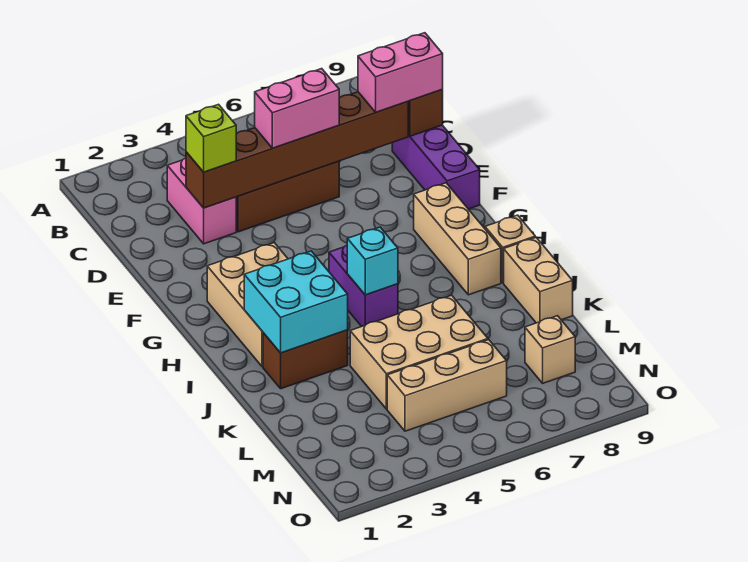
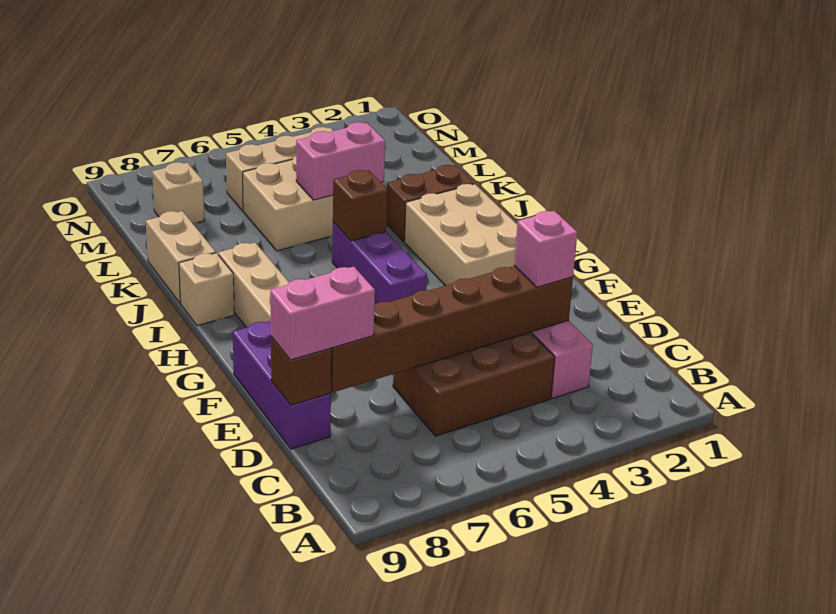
lime 1x1 brick [186,104,236,172] -> pink 1x1 brick [514,211,577,287]
pink 1x2 brick [255,69,339,148] -> pink 1x2 brick moved to [296,122,385,200]
purple 1x2 brick [329,245,398,326] -> purple 1x3 brick [332,222,427,304]
cyan 2x2 brick [244,251,348,353] -> none
cyan 1x1 brick [347,227,398,295] -> brown 1x1 brick [333,170,388,241]

